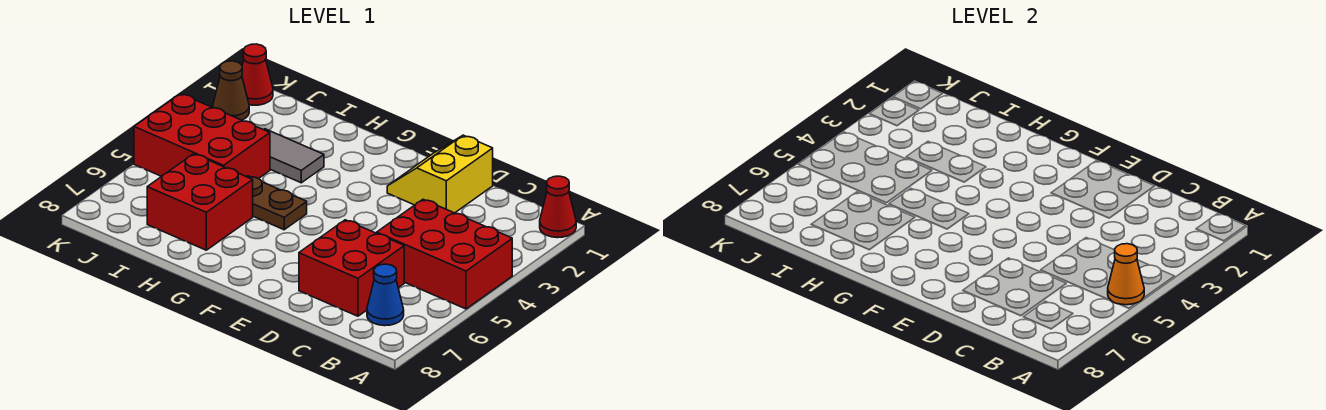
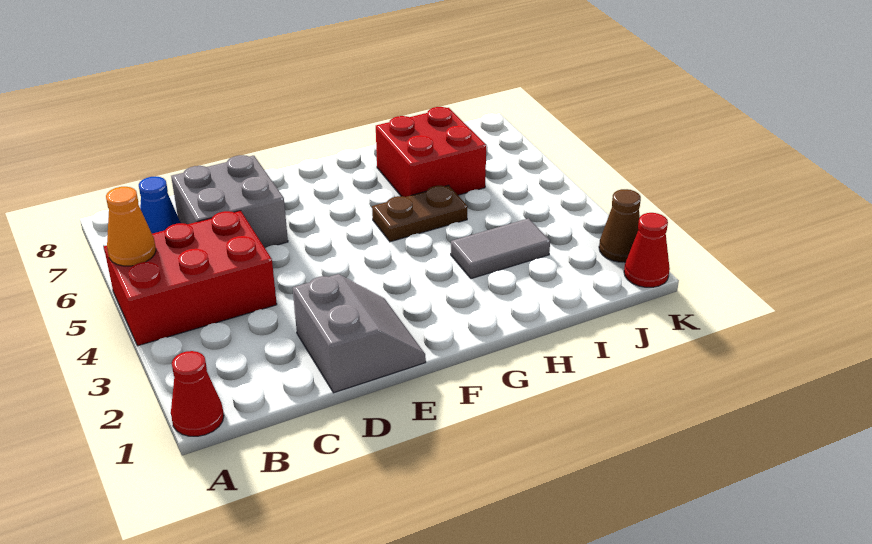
red 2x2 brick [299,220,404,316] -> grey 2x2 brick [171,155,288,248]
yellow 2x2 slope [387,135,493,213] -> grey 2x2 slope [293,274,426,393]
red 2x3 brick [134,94,270,179] -> none

